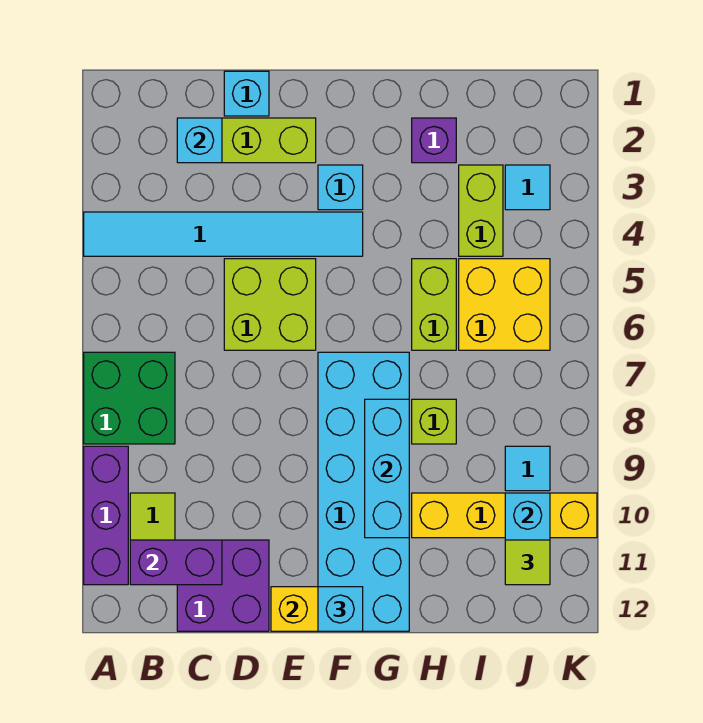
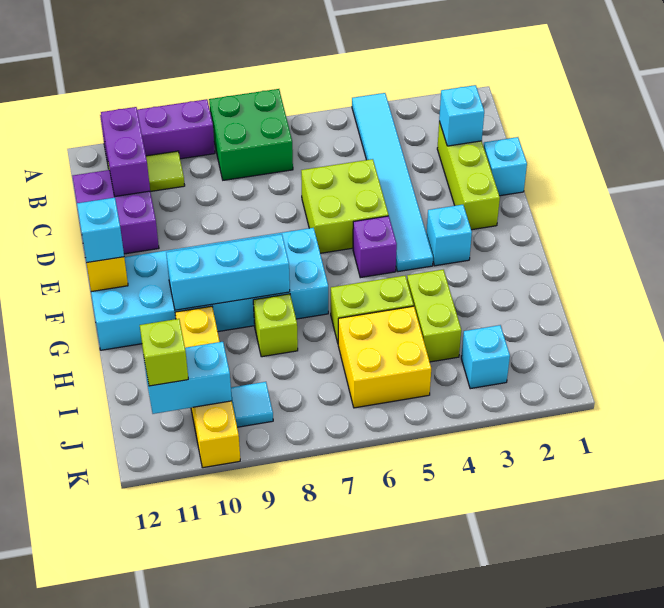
purple 1x1 brick [412,118,456,163] -> purple 1x1 brick moved to [353,216,397,278]
lime 1x2 brick [459,165,503,256] -> lime 1x2 brick turned to [407,270,461,362]
cyan 1x1 tile [505,165,550,210] -> cyan 1x1 brick [461,325,510,389]
lime 1x1 tile [505,540,550,585] -> lime 1x1 brick [140,319,188,386]

